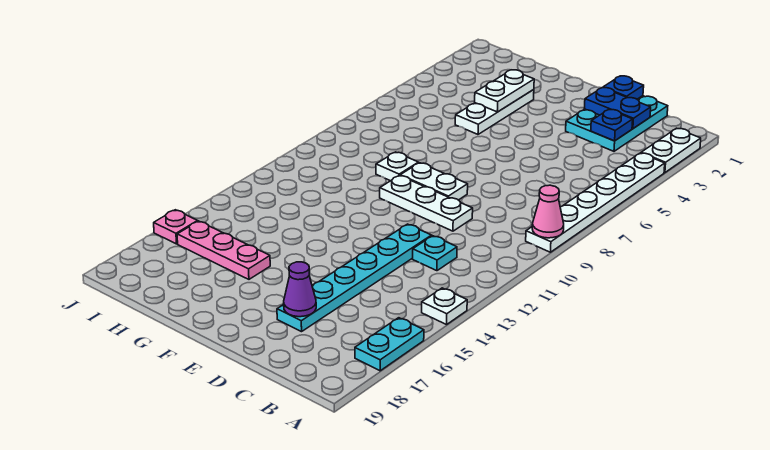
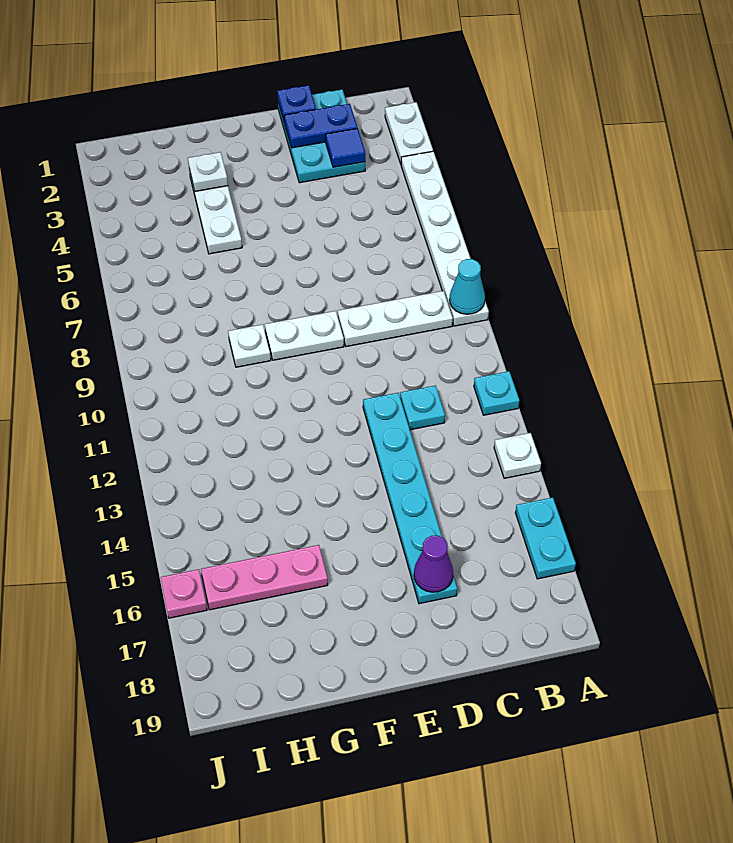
pink 1x1 cone [532,185,564,238] -> cyan 1x1 cone [450,259,485,314]
none -> cyan 1x1 plate [474,371,519,415]
blue 1x1 plate [591,110,633,141] -> blue 1x1 tile [326,128,365,167]
white 1x3 plate [380,175,473,231] -> white 1x3 plate moved to [338,291,453,347]
white 1x2 plate [475,70,534,112] -> white 1x1 plate [188,152,228,191]

